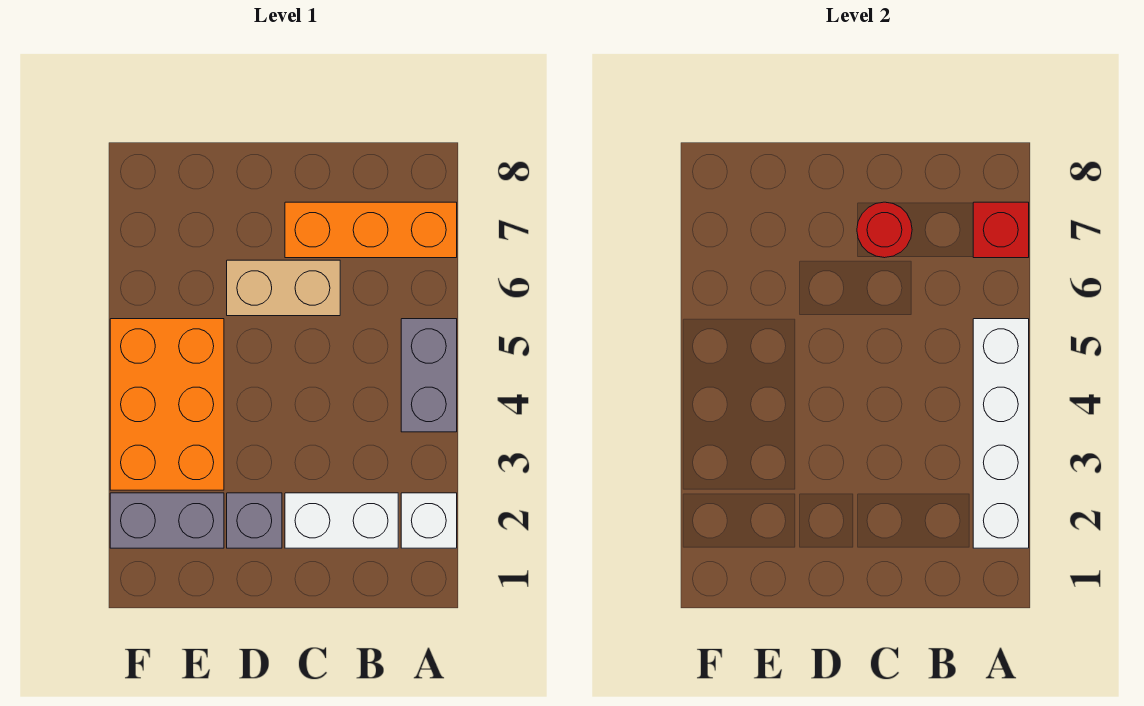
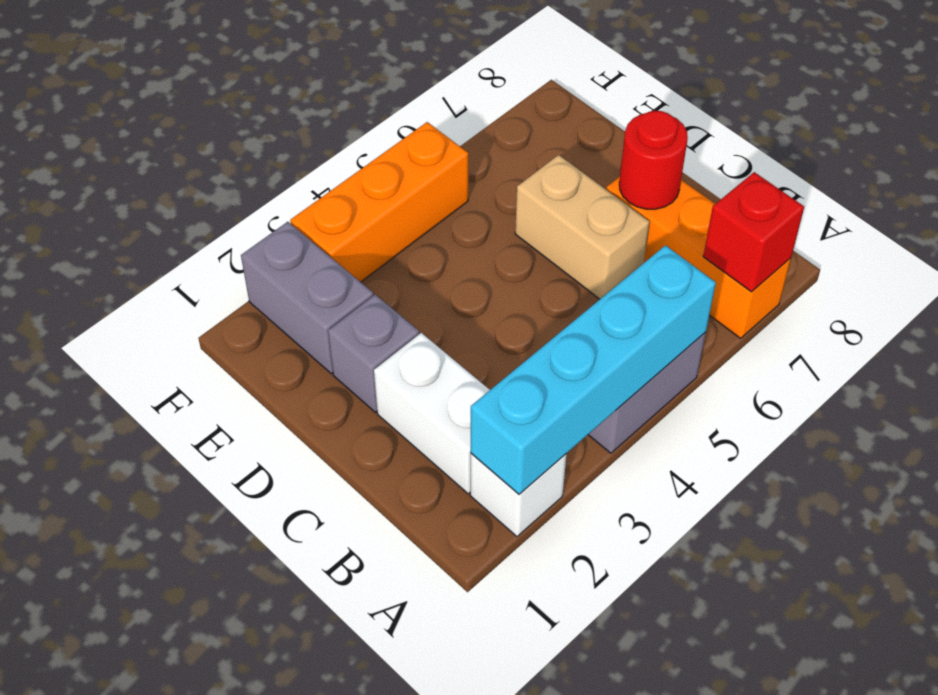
white 1x4 brick [973,319,1029,548] -> cyan 1x4 brick [471,245,716,494]
orange 2x3 brick [110,319,224,490] -> orange 1x3 brick [290,122,468,282]

